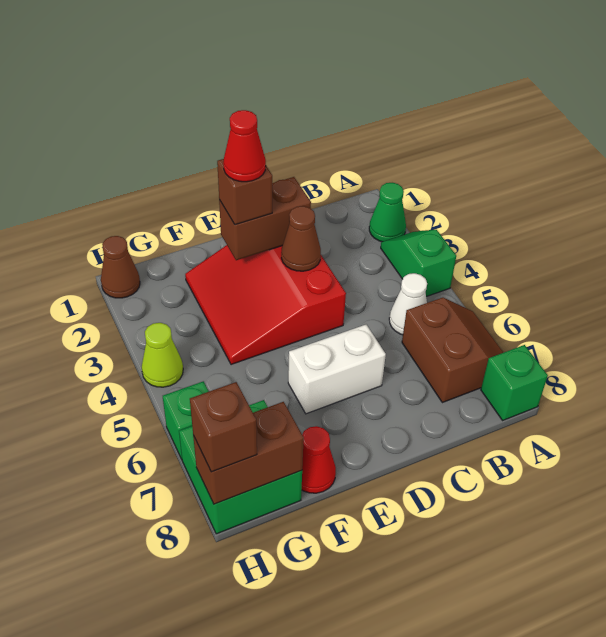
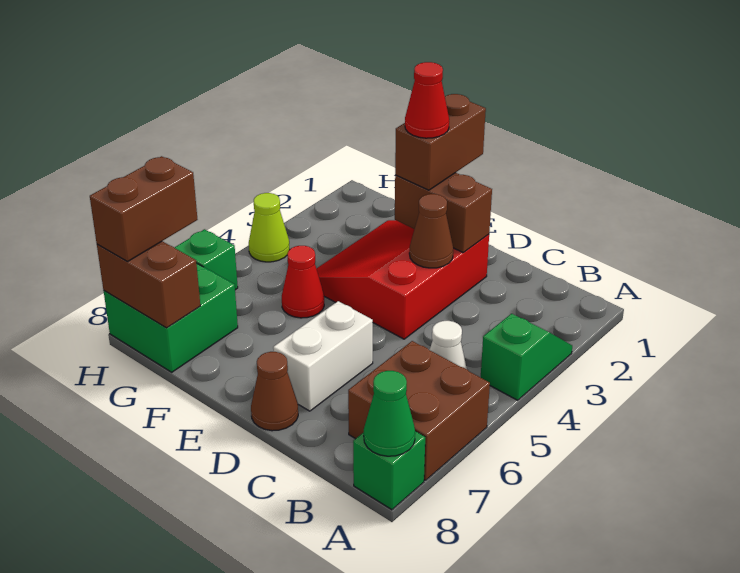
green 1x1 cone [369,183,406,242] -> green 1x1 cone moved to [364,371,415,456]
brown 2x2 slope [402,298,503,403] -> brown 2x2 brick [348,341,490,481]
white 1x2 brick [288,325,386,414] -> white 1x2 brick turned to [273,301,373,411]
brown 1x1 brick [217,159,272,225] -> brown 1x2 brick [395,94,486,190]
red 1x1 cone [302,426,336,493] -> red 1x1 cone moved to [282,246,324,318]
brown 1x1 cone [101,236,140,298] -> brown 1x1 cone moved to [251,352,298,431]
brown 1x1 brick [190,382,257,472] -> brown 1x2 brick [90,156,198,261]

